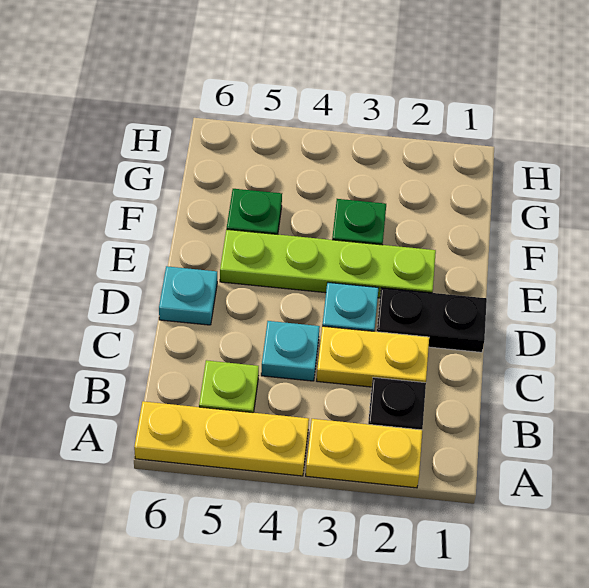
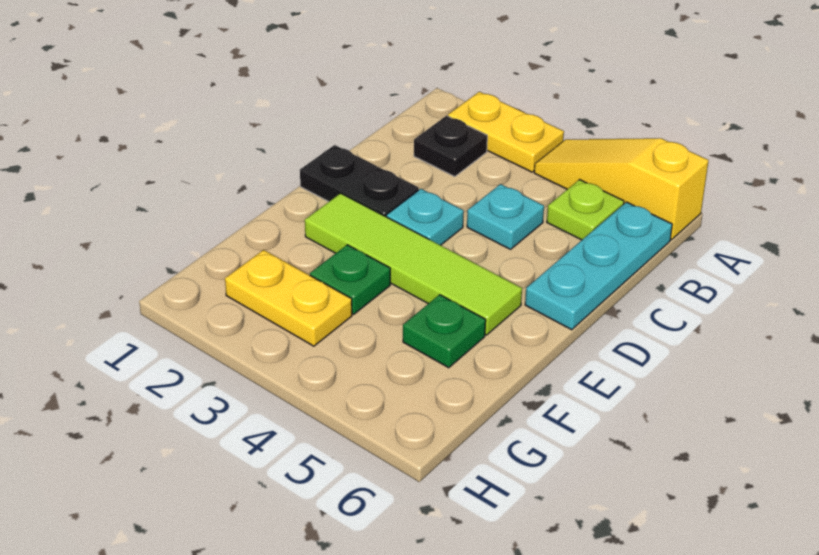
yellow 1x3 plate [134,401,309,476] -> yellow 1x3 slope [534,138,709,240]
yellow 1x2 plate [317,326,429,387] -> yellow 1x2 plate moved to [225,250,352,346]
cyan 1x1 plate [159,266,217,325] -> cyan 1x3 plate [525,202,672,330]
lime 1x4 plate [220,229,436,298] -> lime 1x4 tile [305,193,522,335]

